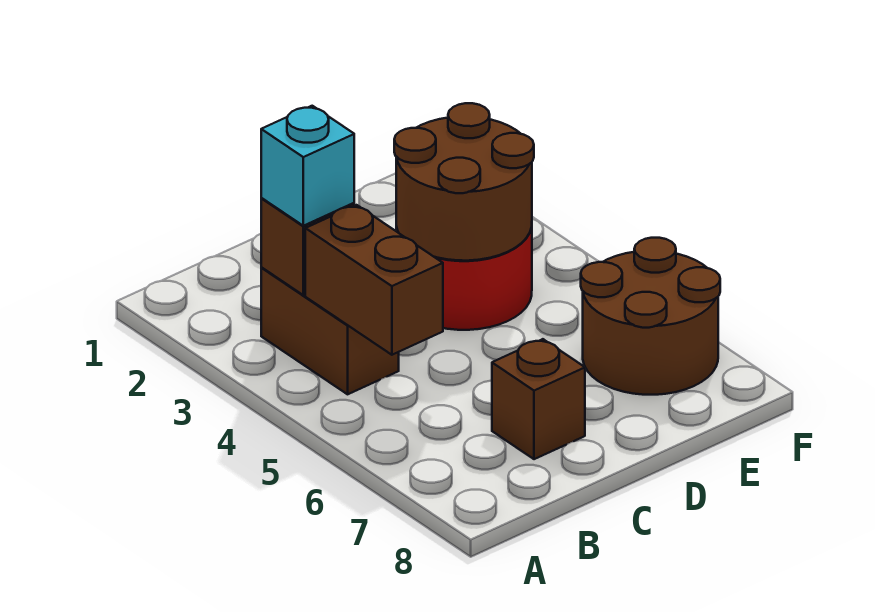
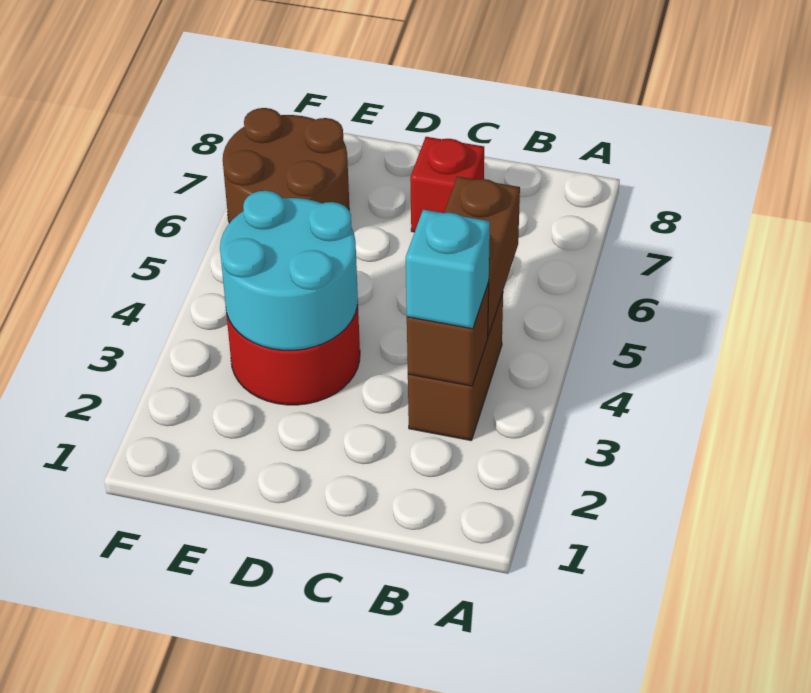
brown 1x1 brick [492,339,585,459] -> red 1x1 brick [410,137,484,232]
brown 2x2 round brick [394,103,534,261] -> cyan 2x2 round brick [220,191,358,350]

